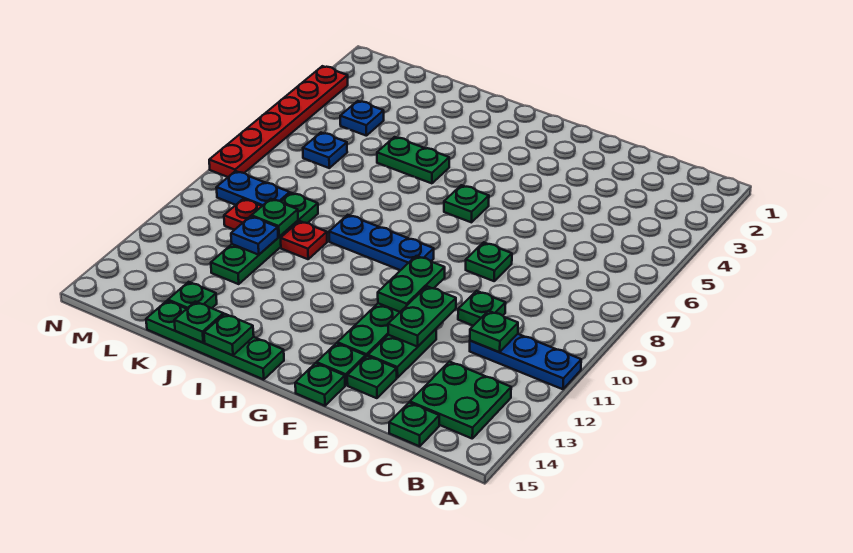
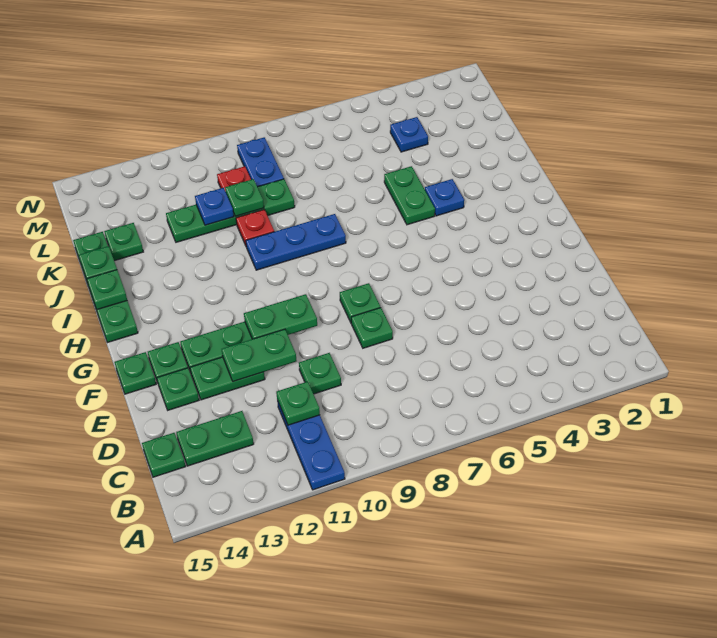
green 2x2 plate [410,362,511,438] -> green 1x2 plate [176,411,254,466]
green 1x1 plate [444,185,489,222] -> green 1x1 plate moved to [340,283,381,323]
blue 1x3 plate [329,215,434,270] -> blue 1x3 plate turned to [246,214,346,270]
blue 1x1 plate [303,133,347,168] -> blue 1x1 plate moved to [425,179,464,216]
red 1x6 plate [209,66,348,177] -> none

